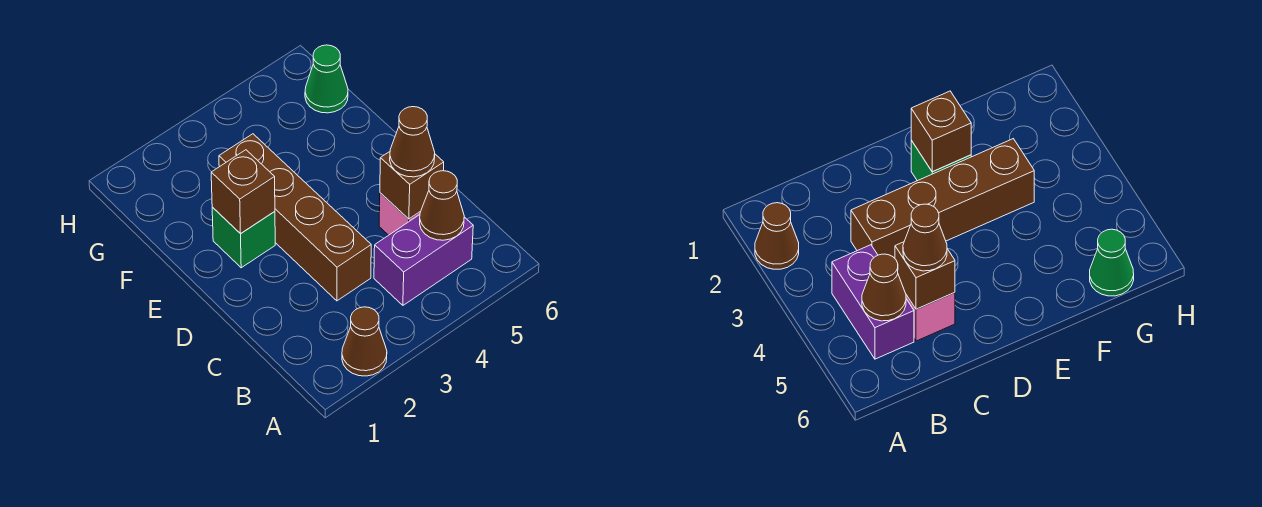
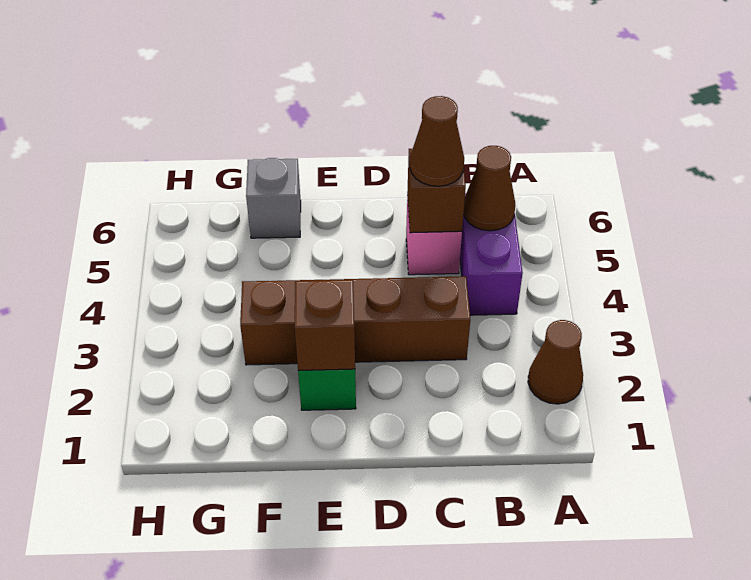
none -> grey 1x1 brick [246,158,301,238]
green 1x1 cone [305,45,348,113] -> none

